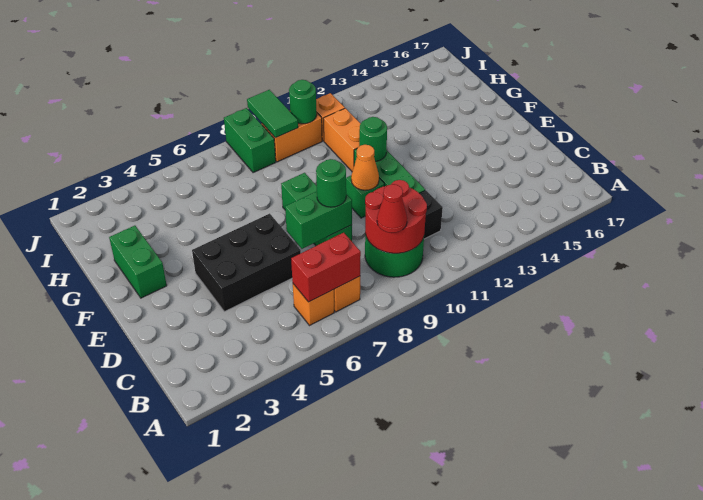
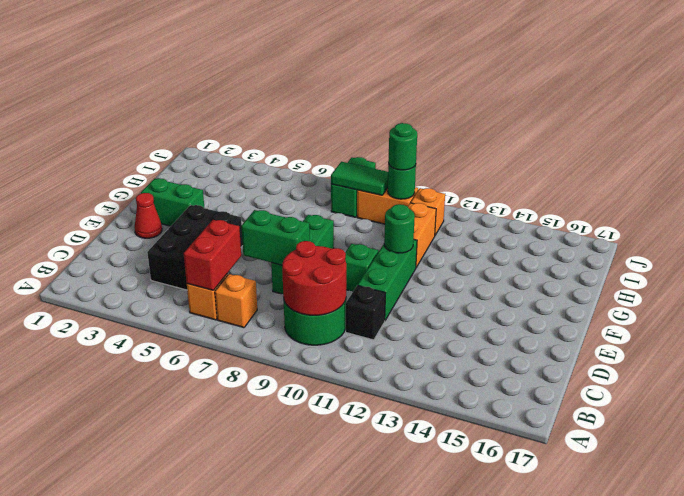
red 1x2 brick [291,233,361,302] -> red 1x2 brick turned to [184,220,241,290]
red 1x1 cone [377,184,407,233] -> red 1x1 cone moved to [134,193,162,238]
black 2x3 brick [192,214,301,312] -> black 2x3 brick turned to [147,205,243,290]
green 1x1 round brick [316,159,346,207] -> green 1x1 round brick moved to [388,123,417,170]
orange 1x1 cone [351,145,379,190] -> none
green 1x2 brick [109,226,167,298] -> green 1x2 brick turned to [141,178,204,226]
green 1x2 tile [247,90,298,138] -> green 1x2 tile turned to [331,162,388,195]

